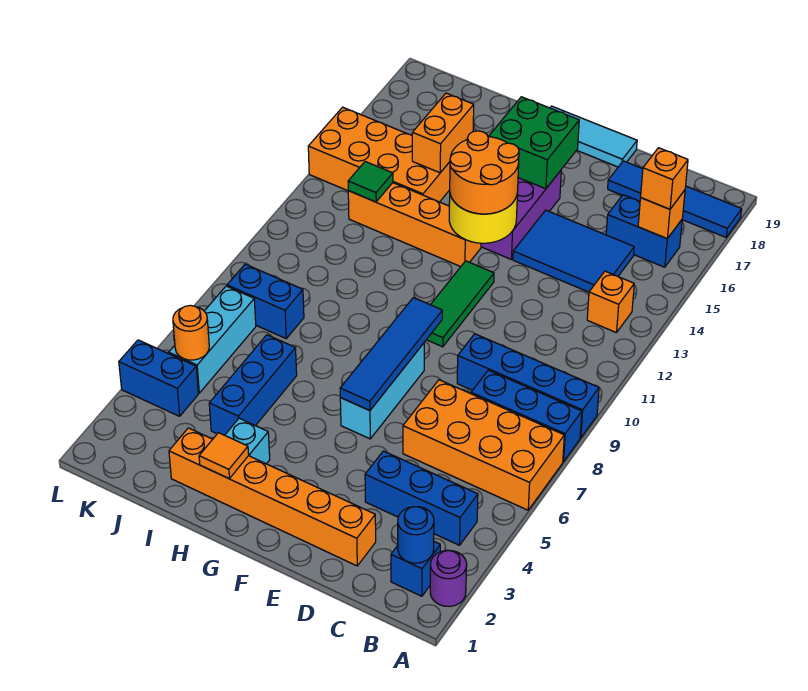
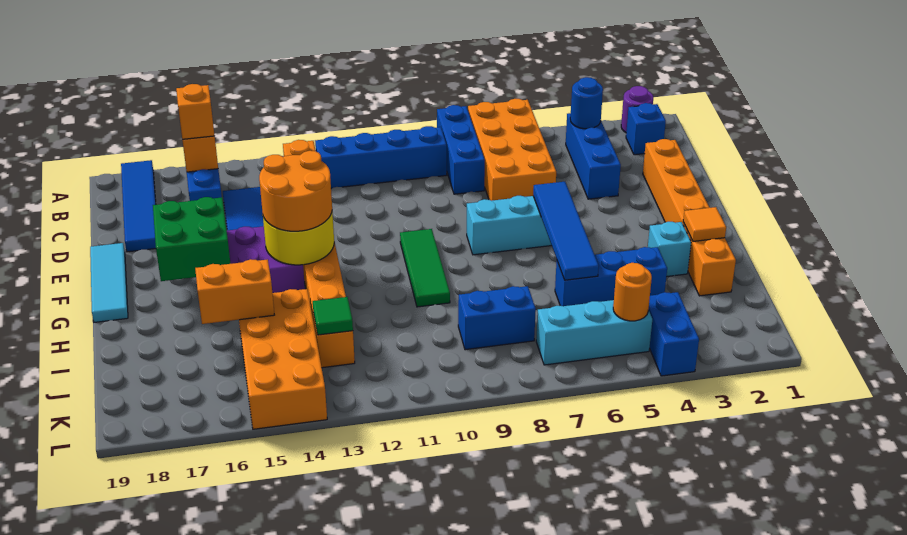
blue 1x4 brick [457,334,599,438] -> blue 1x4 brick turned to [315,126,447,188]
blue 1x1 round brick [398,507,434,563] -> blue 1x1 round brick moved to [570,77,603,129]
blue 1x4 tile [340,298,442,411] -> blue 1x4 tile turned to [533,182,599,280]
green 1x3 tile [426,261,494,347] -> green 1x3 tile turned to [400,229,450,307]
blue 1x2 brick [227,264,304,338] -> blue 1x2 brick turned to [458,286,536,350]

